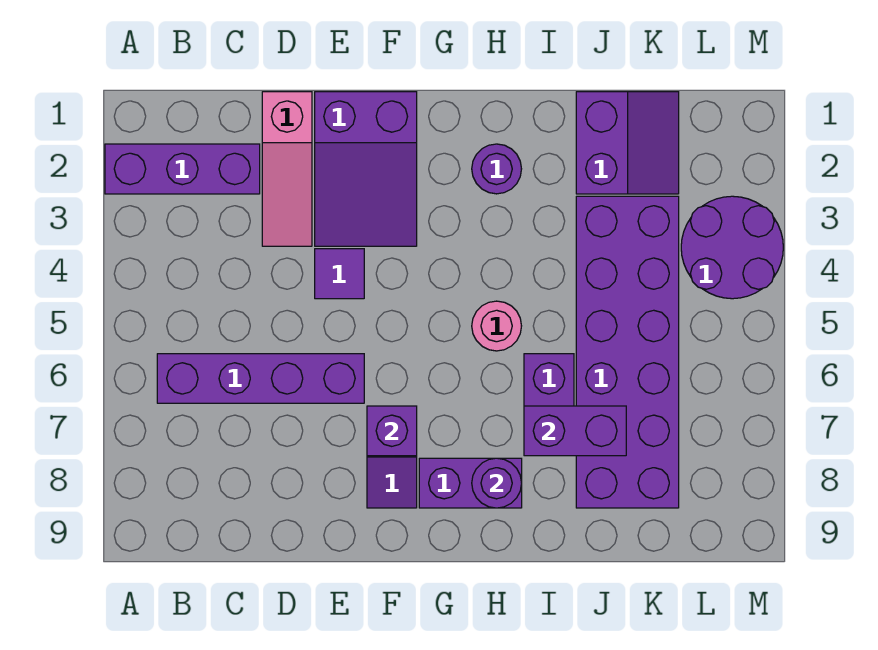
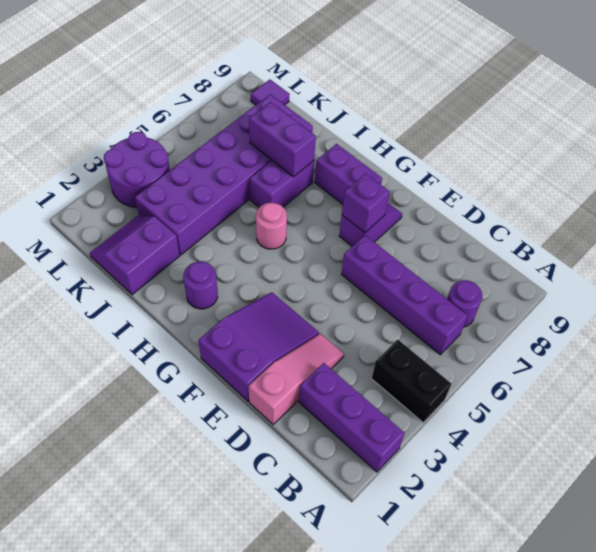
none -> black 1x2 brick [372,339,451,423]
purple 1x1 tile [315,249,364,299] -> purple 1x1 tile moved to [251,80,290,105]
purple 1x1 round brick [472,458,522,508] -> purple 1x1 round brick moved to [447,280,482,327]

